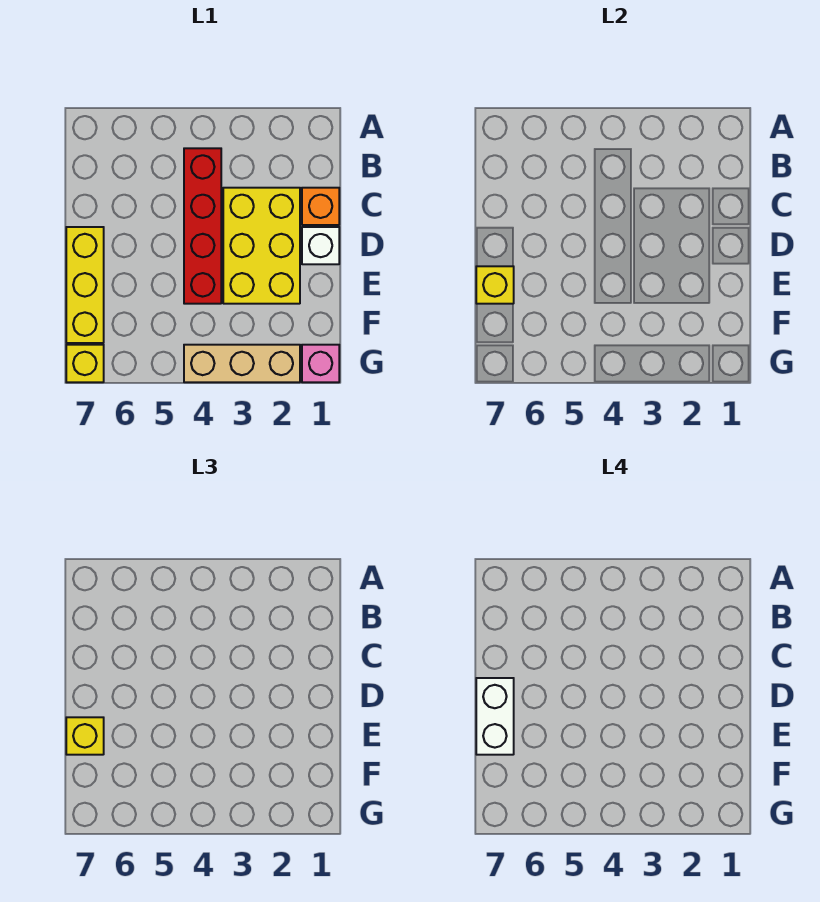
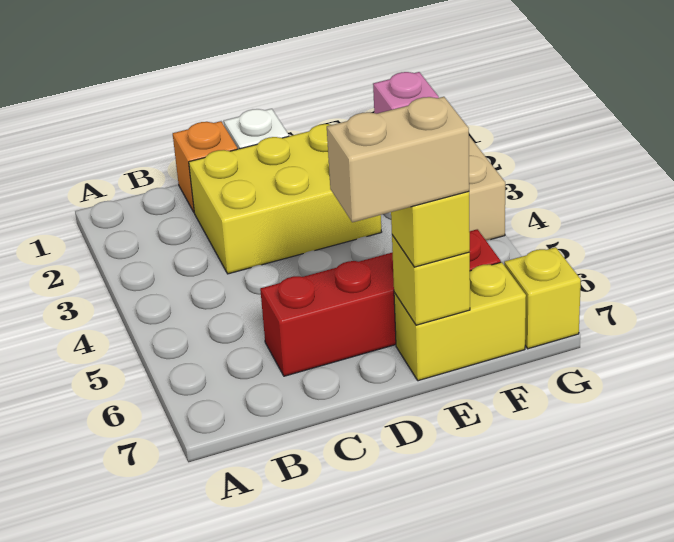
red 1x4 brick [184,148,221,304] -> red 1x4 brick moved to [260,229,501,376]
yellow 1x3 brick [66,227,104,343] -> yellow 1x2 brick [394,262,526,381]
white 1x2 brick [476,678,514,755] -> tan 1x2 brick [327,97,469,222]

